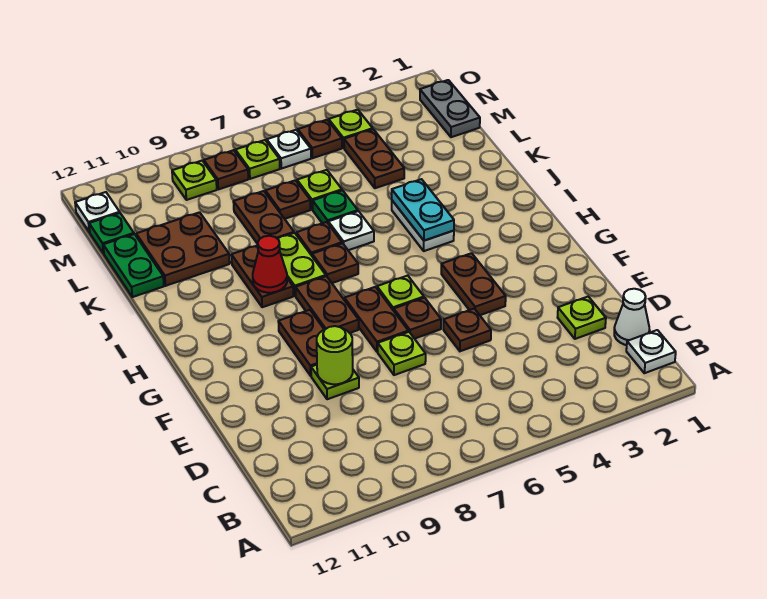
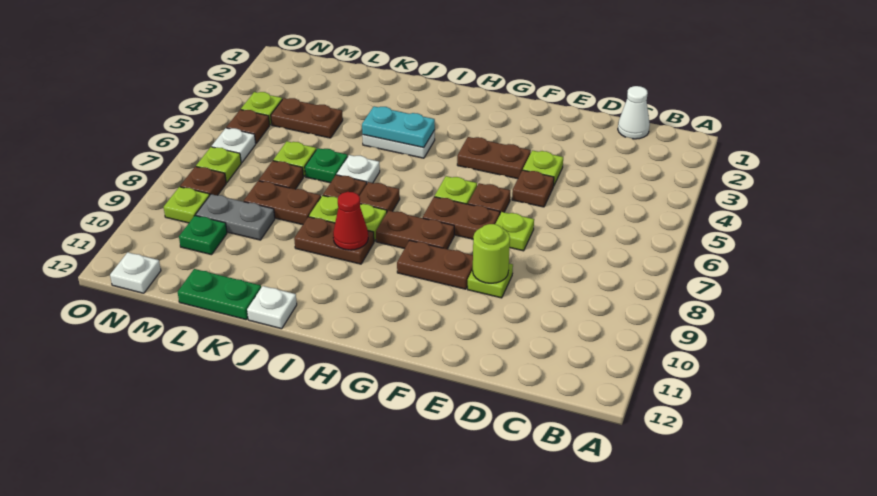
white 1x1 plate [626,330,676,373] -> white 1x1 plate moved to [247,286,297,329]
lime 1x1 plate [558,297,606,339] -> lime 1x1 plate moved to [523,150,563,186]
brown 2x2 plate [136,212,230,286] -> none
grey 1x2 plate [420,80,480,137] -> grey 1x2 plate moved to [196,194,275,240]
green 1x1 plate [89,213,134,254] -> green 1x1 plate moved to [179,216,227,255]

